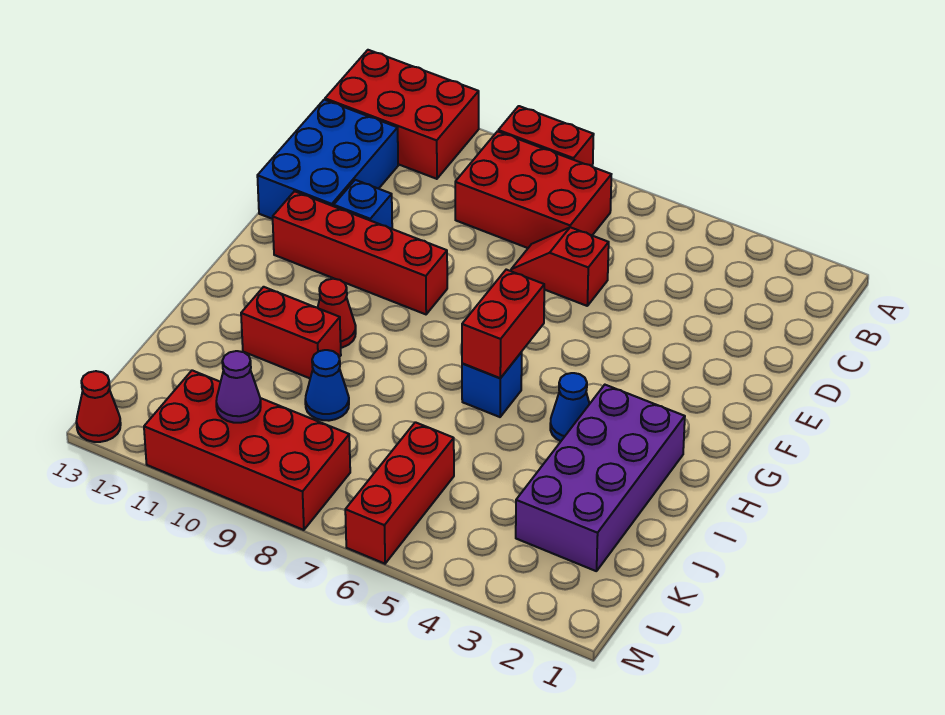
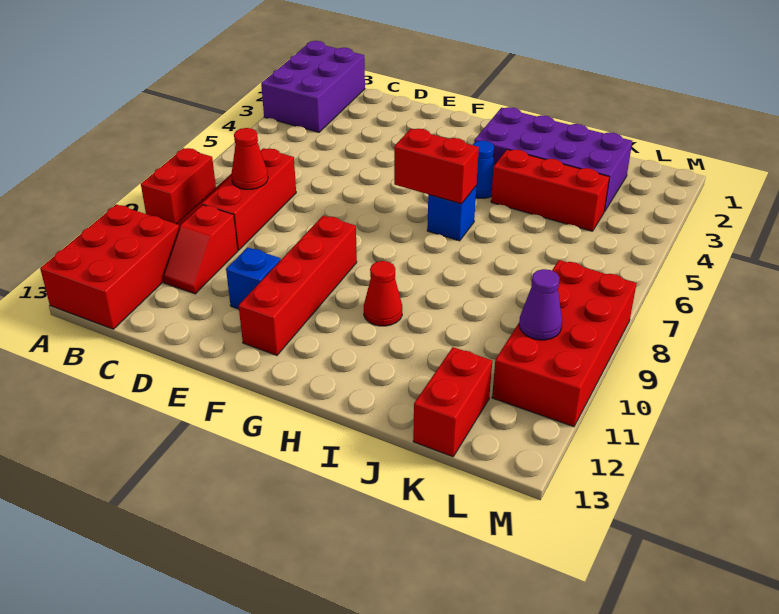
none -> purple 2x3 brick [261,41,365,132]
red 2x3 brick [455,131,611,248] -> red 2x3 slope [176,148,296,250]
blue 2x3 brick [257,100,398,219] -> none
red 1x2 slope [511,227,609,306] -> red 1x2 slope moved to [163,205,238,294]
red 1x2 brick [241,287,341,378] -> red 1x2 brick moved to [413,347,492,457]
blue 1x1 cone [305,350,349,421] -> none
red 1x3 brick [345,422,454,564] -> red 1x3 brick moved to [491,149,610,231]
red 1x1 cone [76,371,121,442] -> red 1x1 cone moved to [231,128,268,189]

